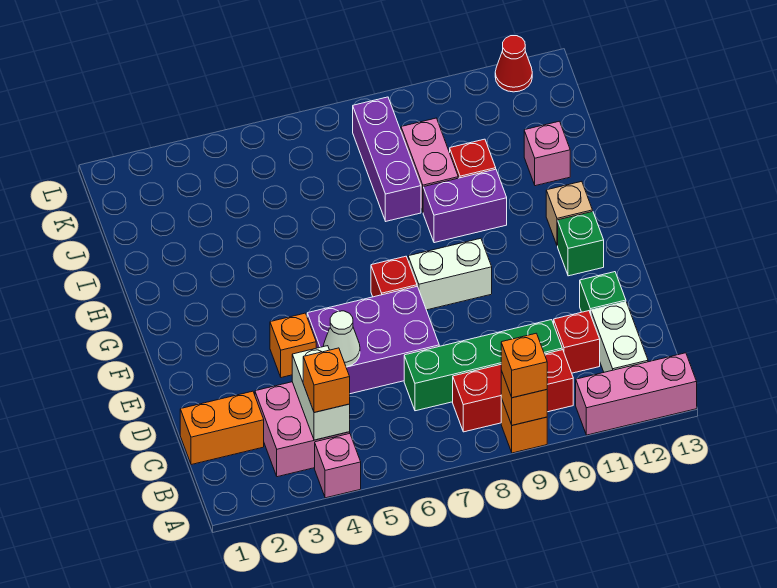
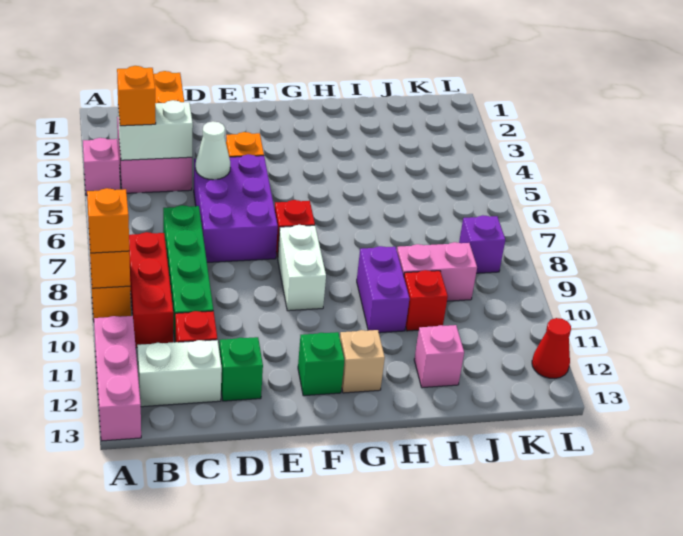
purple 1x3 brick [353,97,421,221] -> purple 1x1 brick [459,215,505,273]

